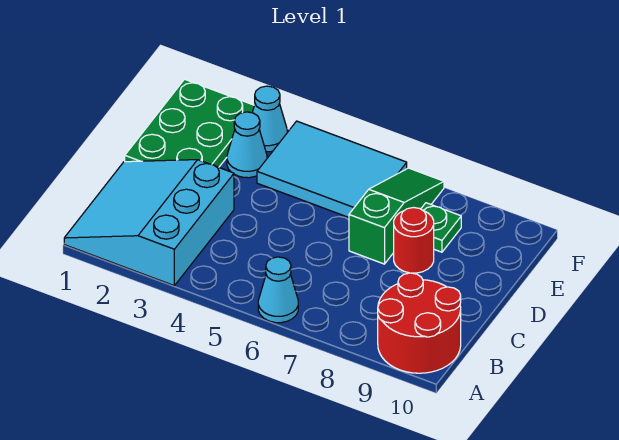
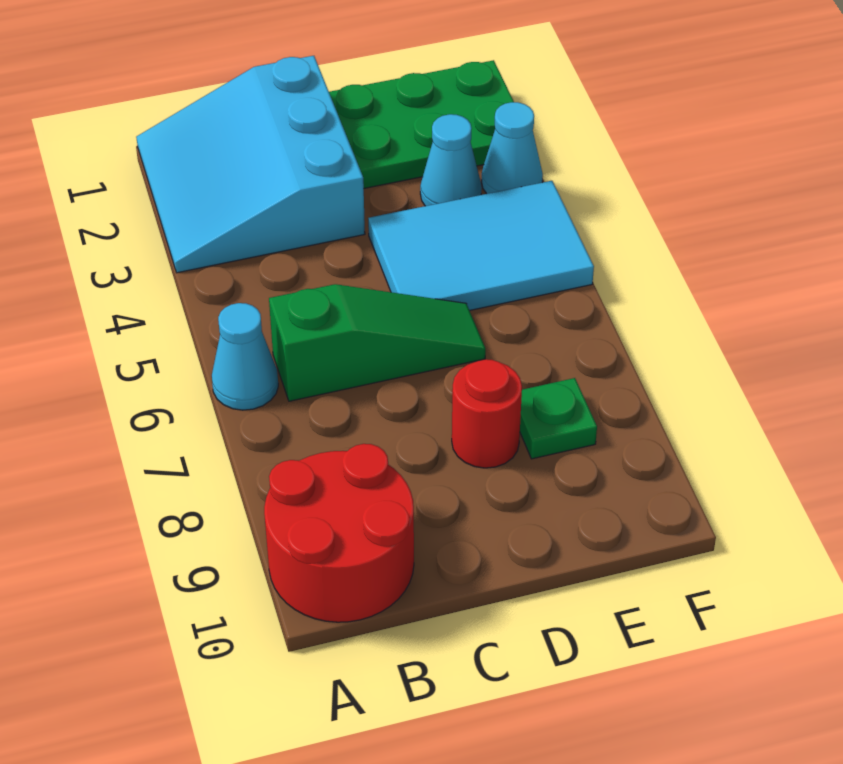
cyan 3x3 slope [64,160,234,285] -> cyan 3x3 slope turned to [136,56,365,273]
green 1x3 slope [349,168,444,264] -> green 1x3 slope moved to [269,284,486,401]
cyan 2x3 tile [257,121,407,217] -> cyan 2x3 tile turned to [368,181,594,311]

